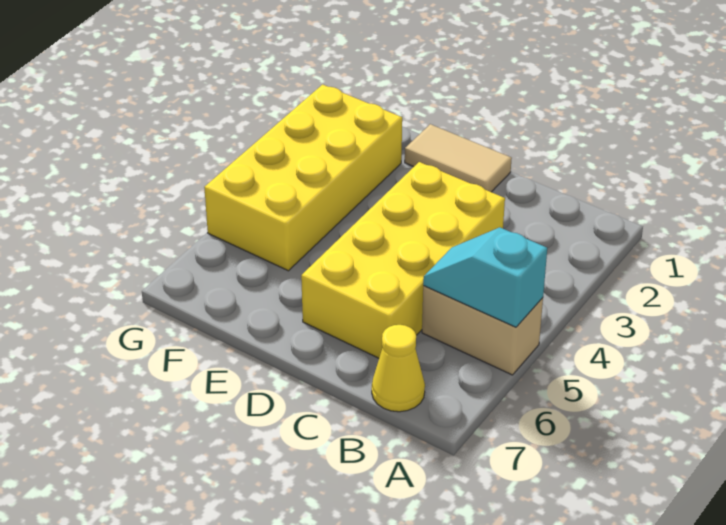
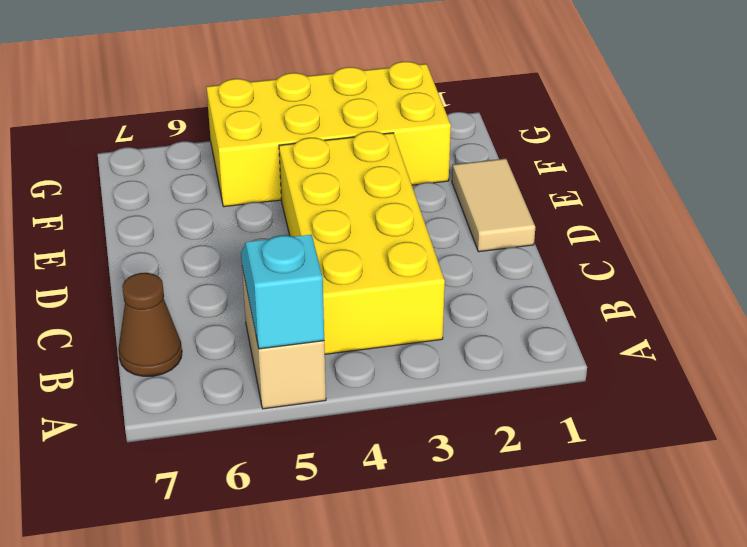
yellow 1x1 cone [372,325,425,412] -> brown 1x1 cone [118,273,182,376]
yellow 2x4 brick [301,162,505,358] -> yellow 2x4 brick turned to [279,131,445,354]

